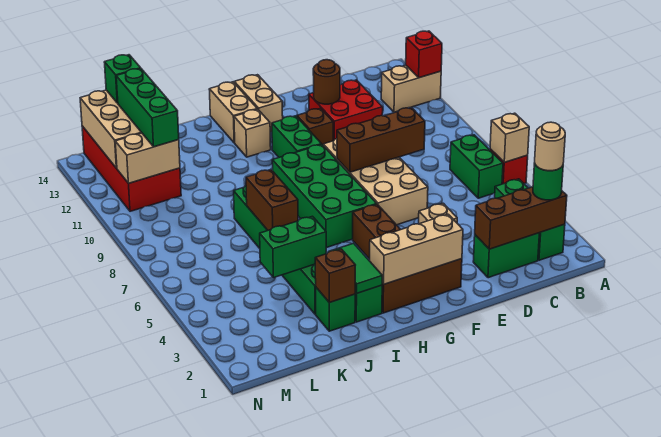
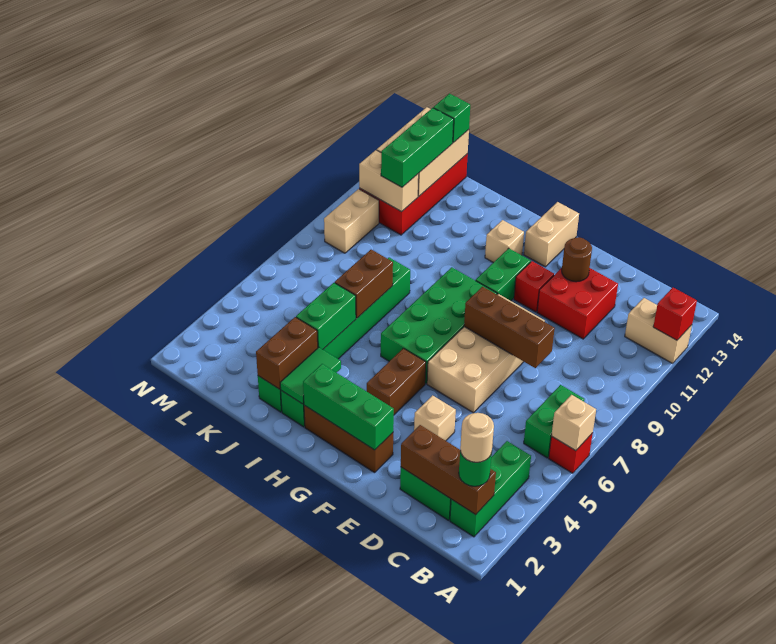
tan 1x3 brick [370,214,463,284] -> green 1x3 brick [303,364,394,450]
brown 1x1 brick [297,108,333,145] -> red 1x1 brick [514,261,554,312]
tan 1x2 brick [209,82,257,143] -> tan 1x2 brick moved to [324,189,379,253]
brown 1x1 brick [315,249,355,303] -> brown 1x2 brick [256,317,318,389]
green 1x2 brick [260,216,326,278] -> green 1x2 brick turned to [296,283,356,349]

